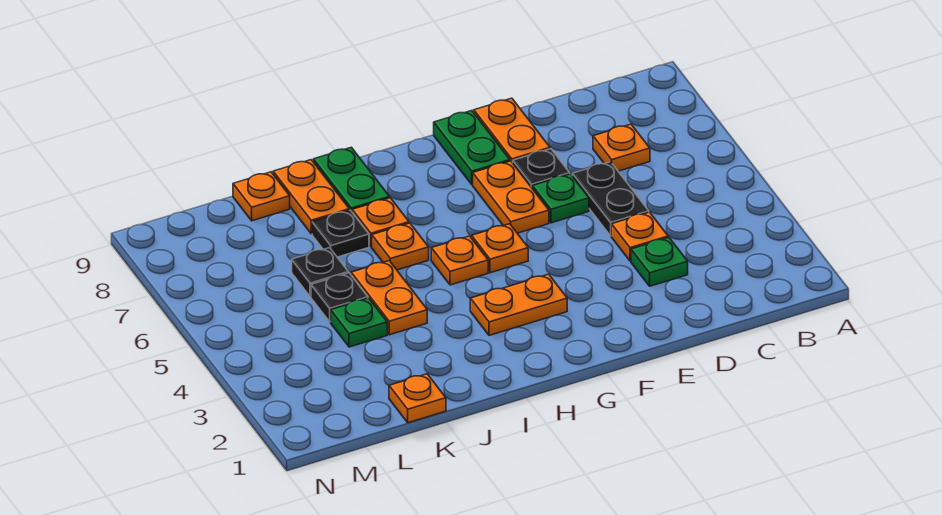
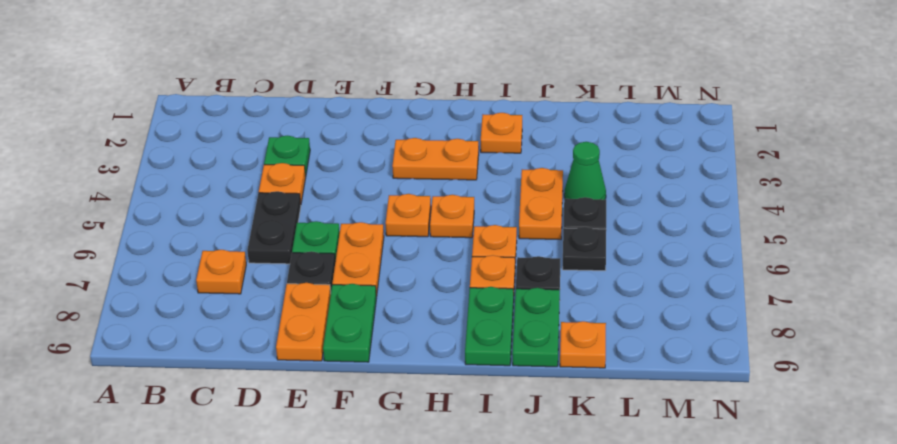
orange 1x2 plate [273,160,349,234] -> green 1x2 plate [512,288,560,367]
orange 1x1 plate [389,374,446,423] -> orange 1x1 plate moved to [481,113,522,153]
green 1x1 plate [331,298,387,347] -> green 1x1 cone [564,142,606,200]

